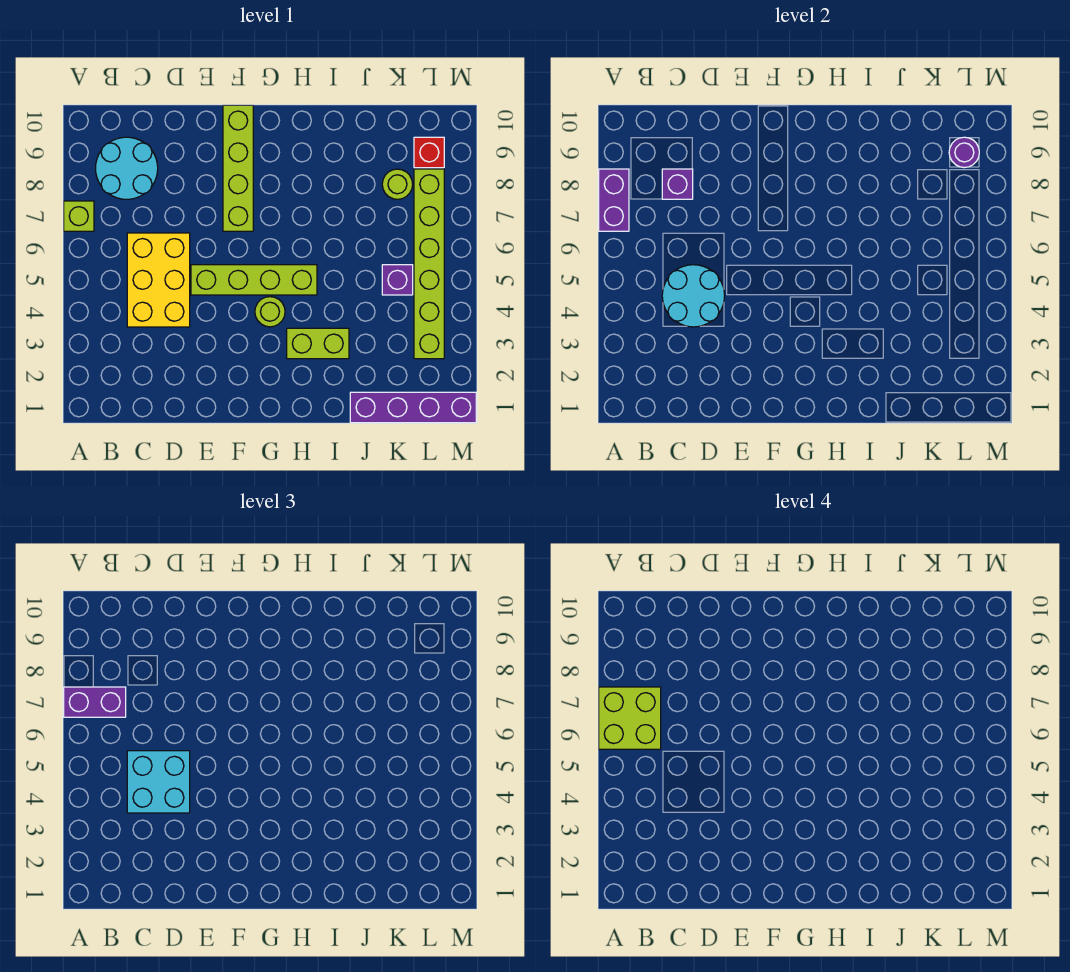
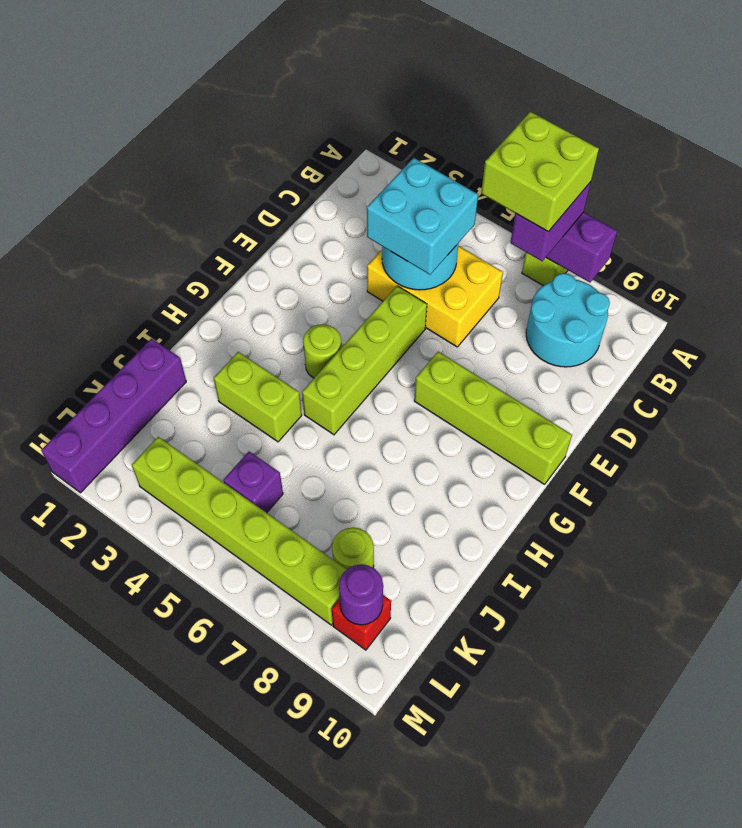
purple 1x1 brick [662,169,693,199] -> none
lime 1x2 brick [287,328,349,359] -> lime 1x2 brick turned to [214,352,302,442]

